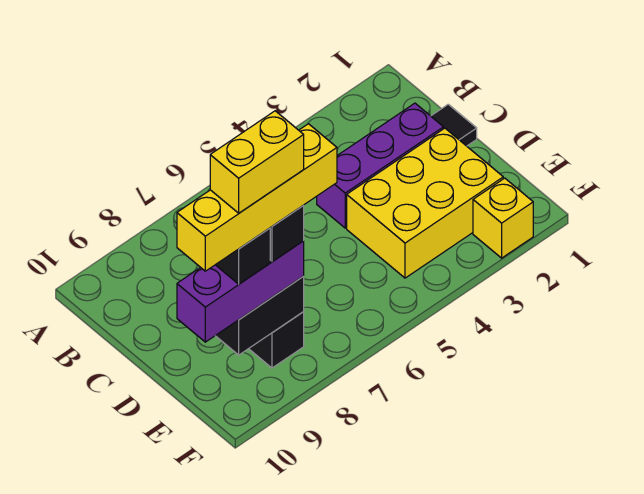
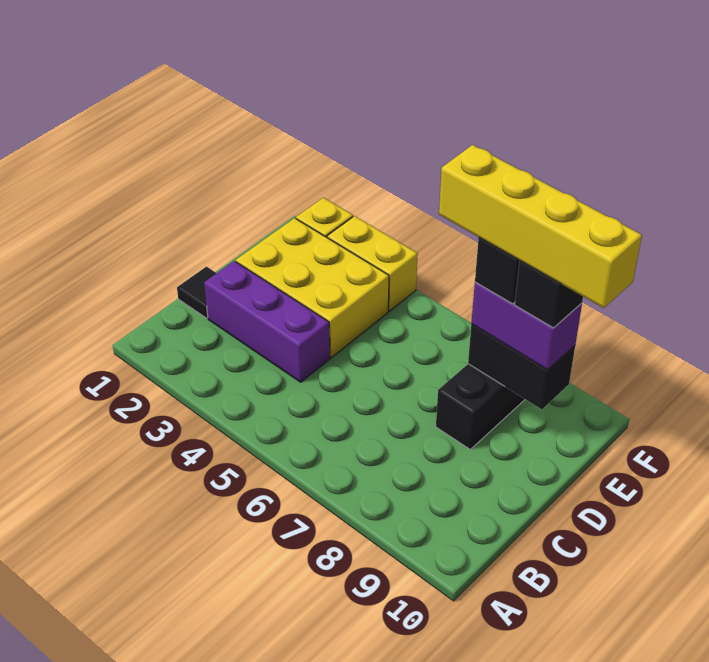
purple 1x3 brick [177,241,304,342] -> purple 1x2 brick [471,282,582,370]
yellow 1x2 brick [210,111,304,213] -> yellow 1x2 brick moved to [327,216,418,311]

